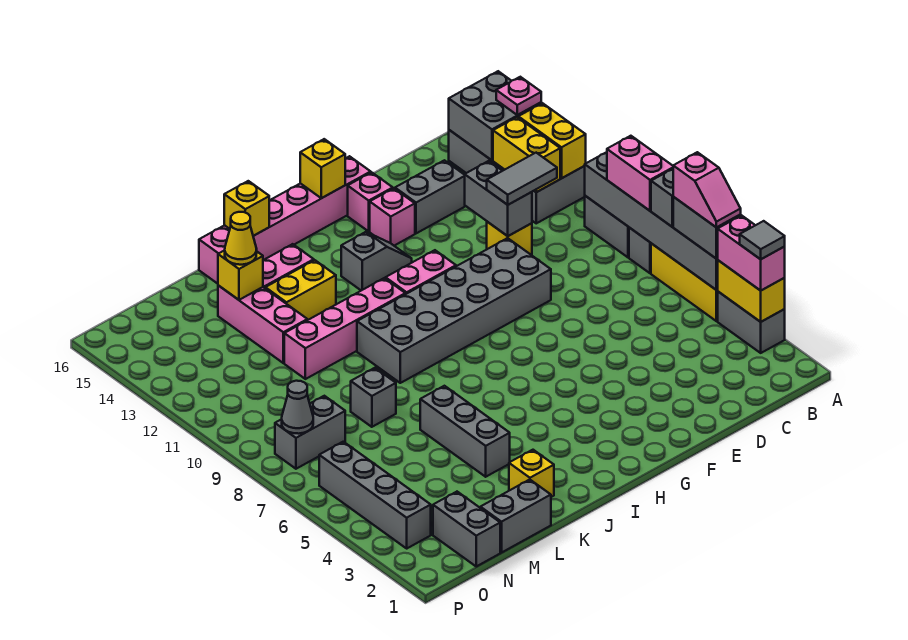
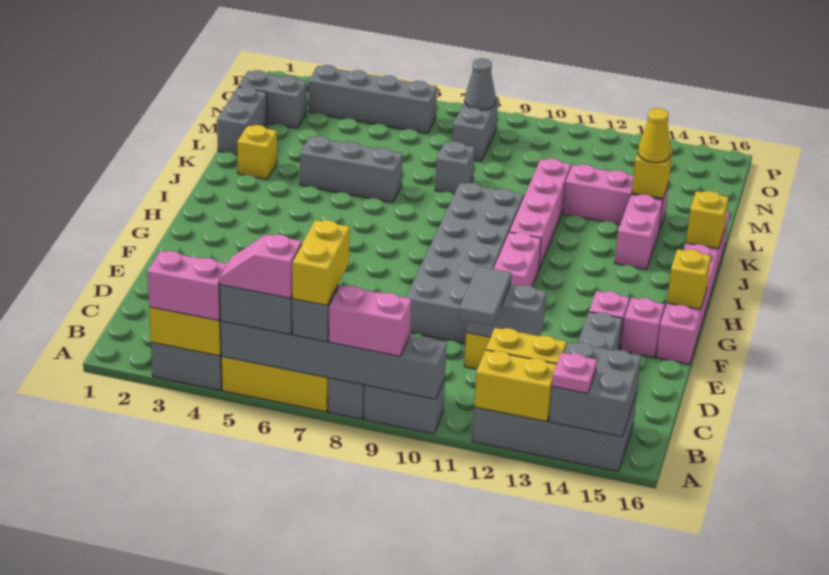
grey 1x1 tile [740,221,785,259] -> none
grey 1x2 slope [341,232,412,291] -> none
yellow 1x2 brick [265,260,336,320] -> yellow 1x2 brick moved to [292,220,350,305]

